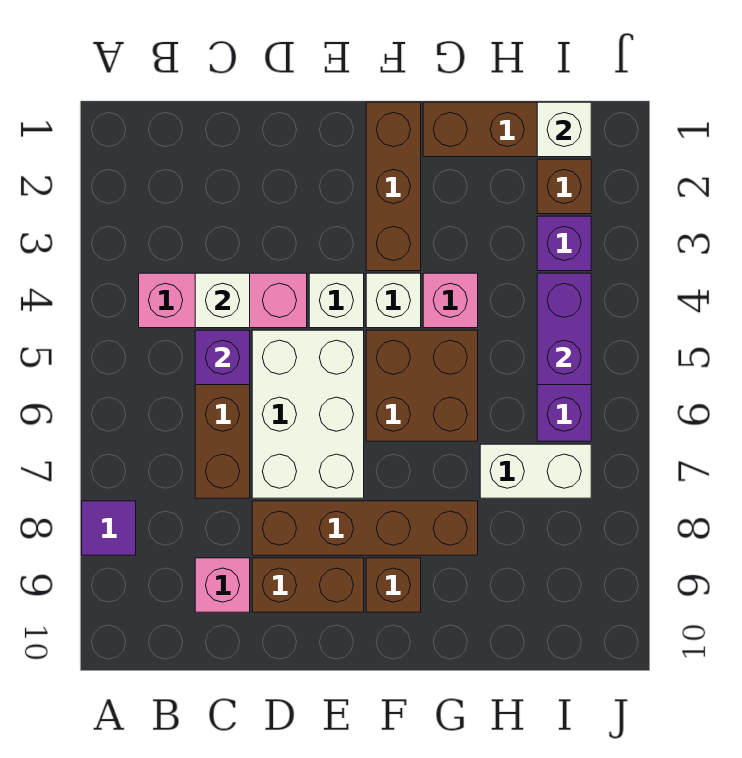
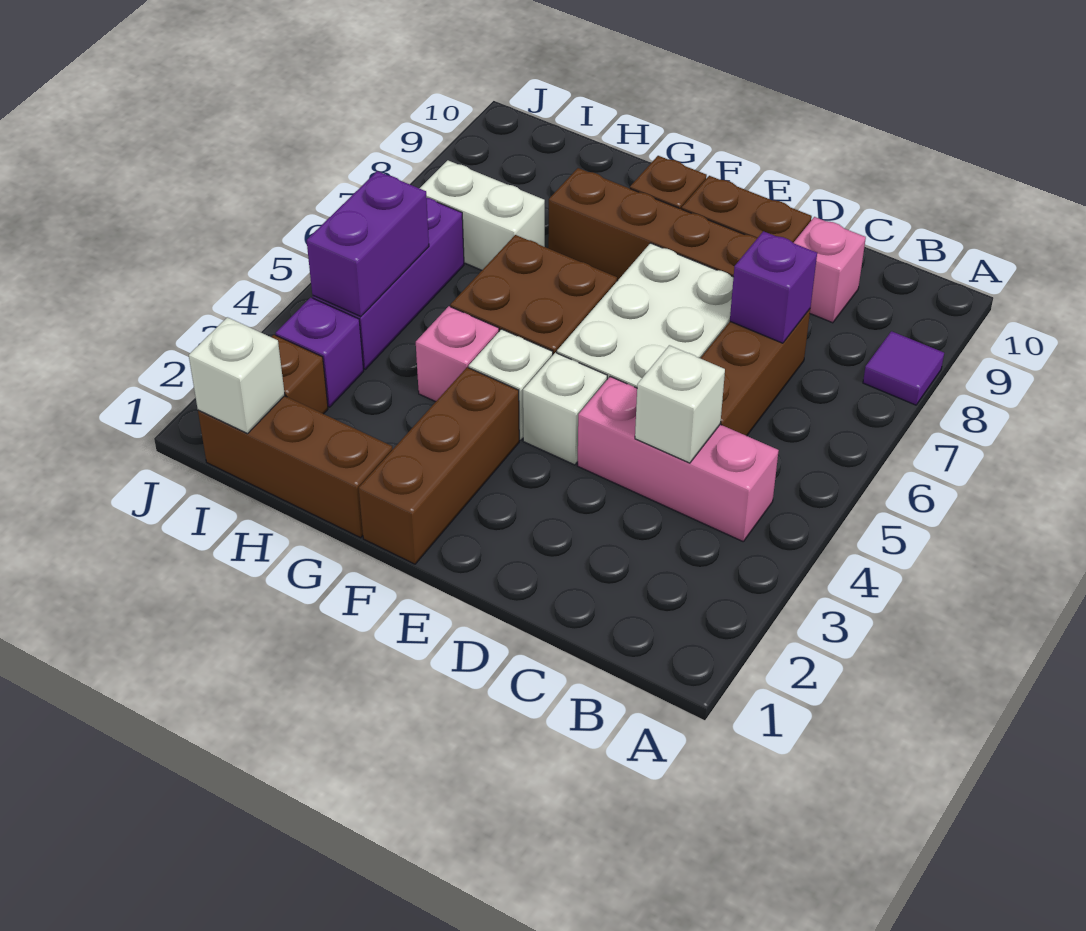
purple 1x1 brick [195,330,250,385] -> purple 1x1 brick moved to [730,231,817,343]

